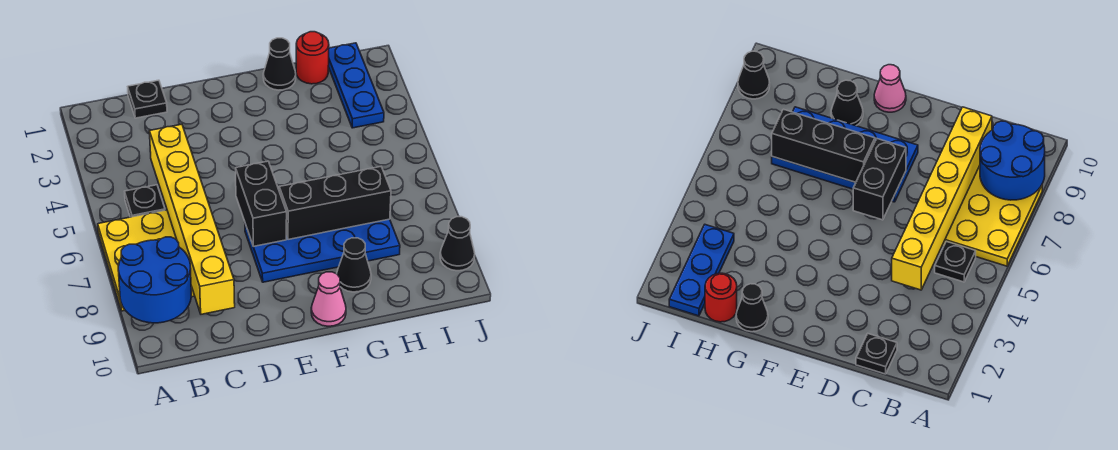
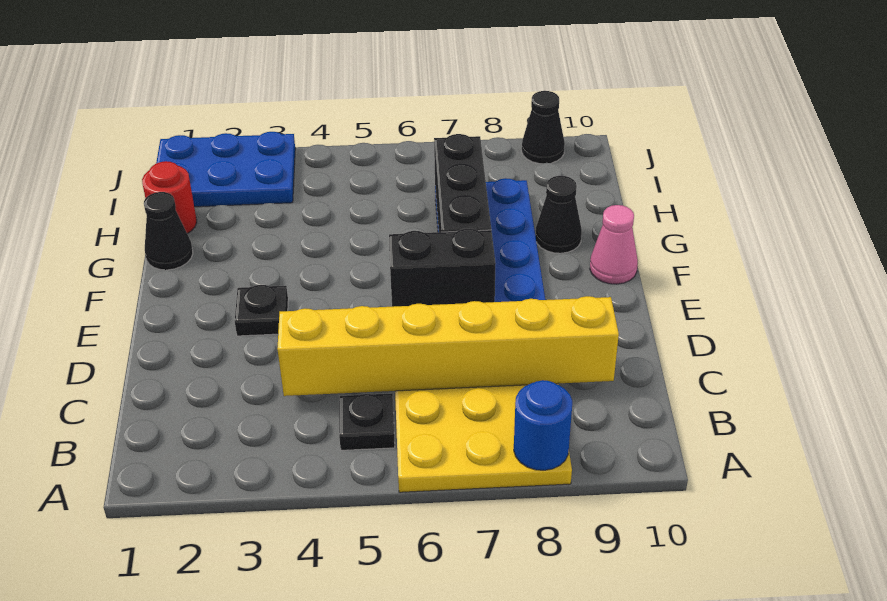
blue 2x2 round brick [118,237,191,323] -> blue 1x1 round brick [514,380,572,470]
black 1x1 plate [128,80,167,118] -> black 1x1 plate moved to [235,285,288,336]
blue 1x3 plate [328,43,384,128] -> blue 2x3 plate [156,132,295,207]

